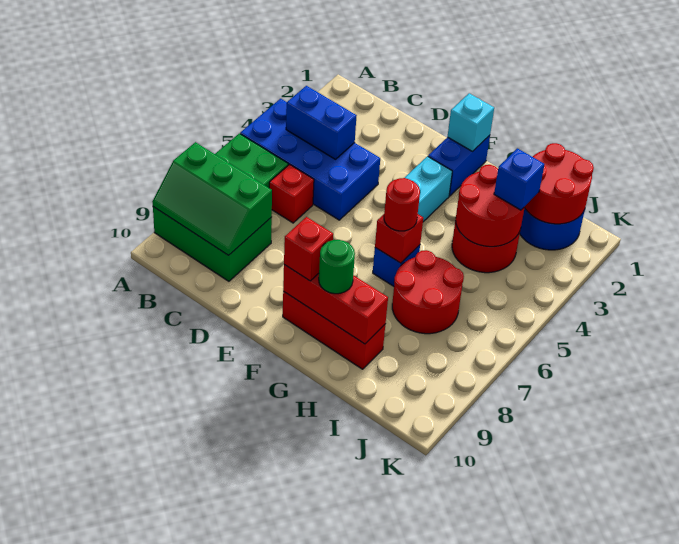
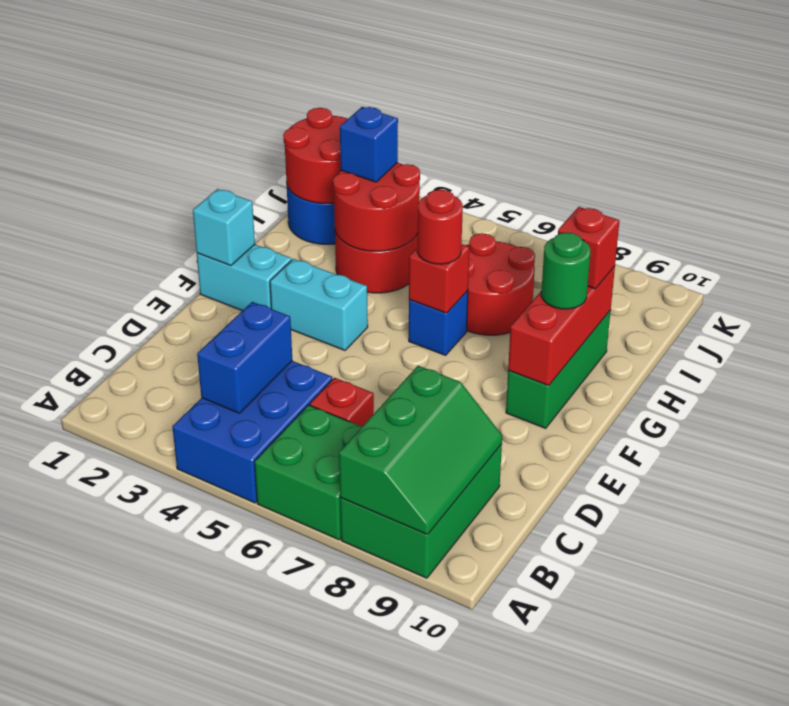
blue 2x4 brick [240,99,380,220] -> blue 2x3 brick [172,361,333,503]
blue 1x2 brick [428,135,490,196] -> cyan 1x2 brick [197,245,292,311]
red 1x3 brick [283,291,385,369] -> green 1x3 brick [506,310,611,428]
red 1x1 brick [284,217,333,281] -> red 1x1 brick moved to [558,207,619,289]

